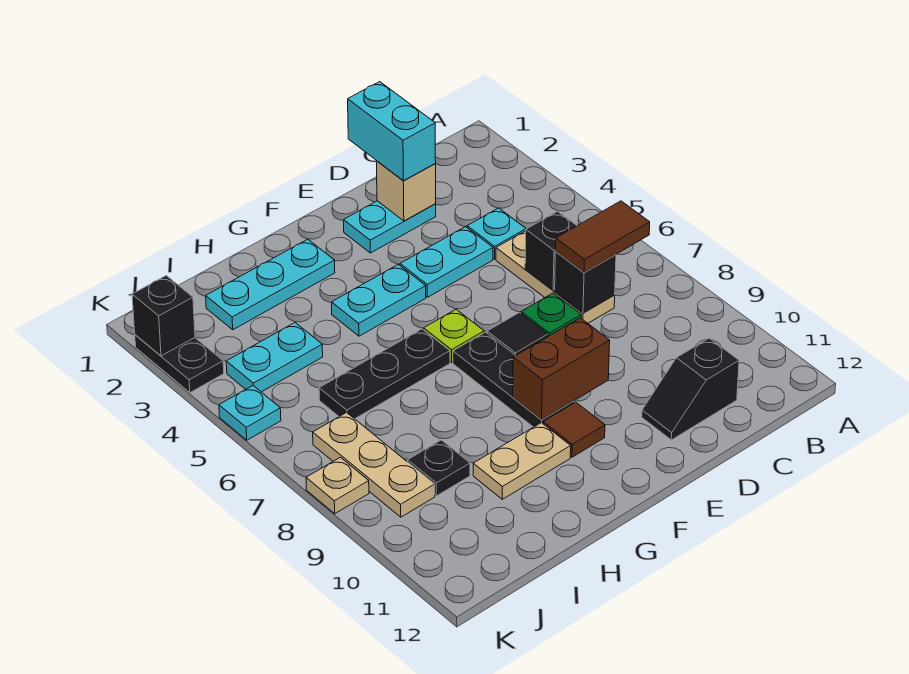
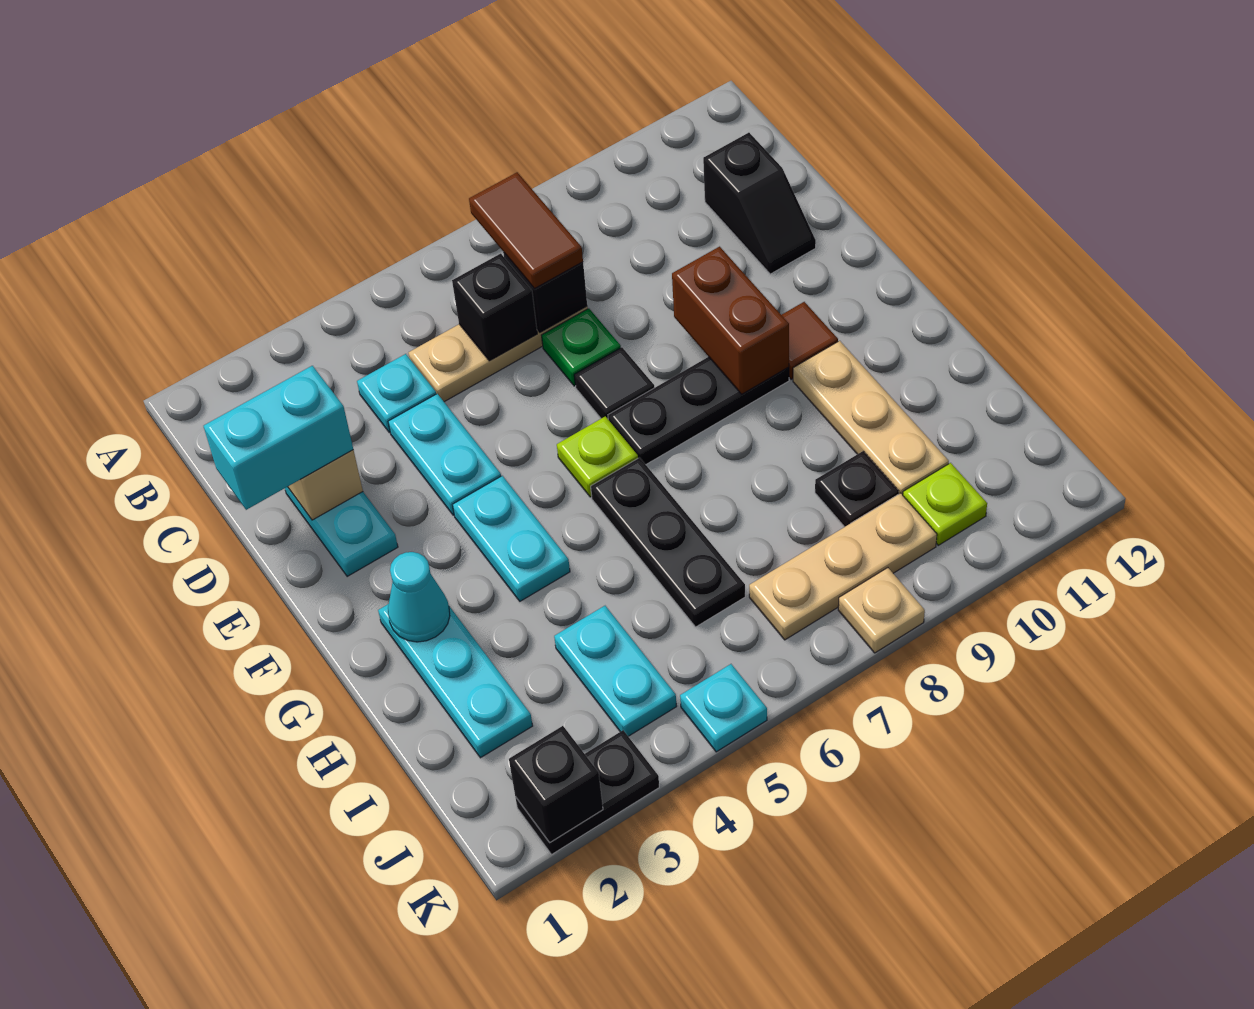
none -> cyan 1x1 cone [388,552,450,642]
tan 1x2 plate [473,423,571,499] -> tan 1x3 plate [793,341,949,495]
none -> lime 1x1 plate [903,463,987,545]

